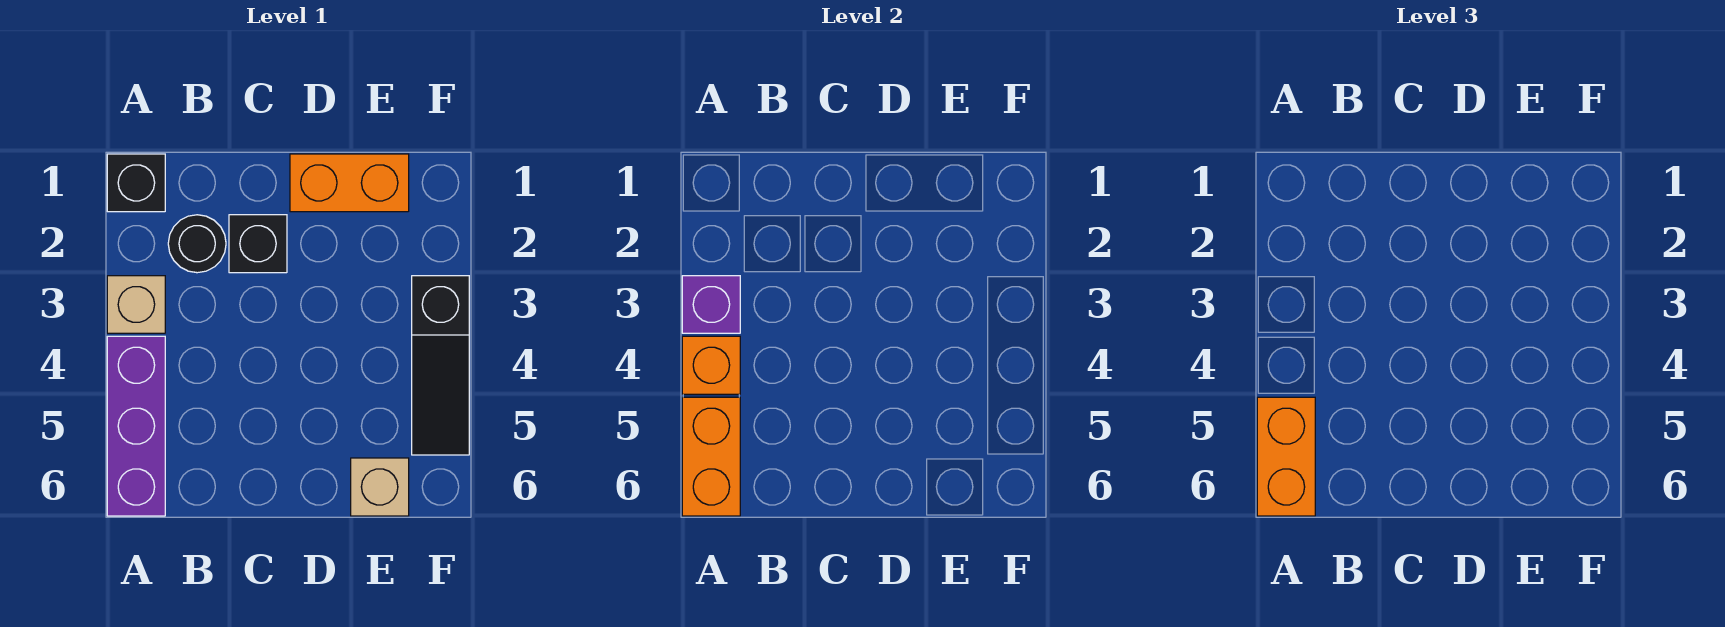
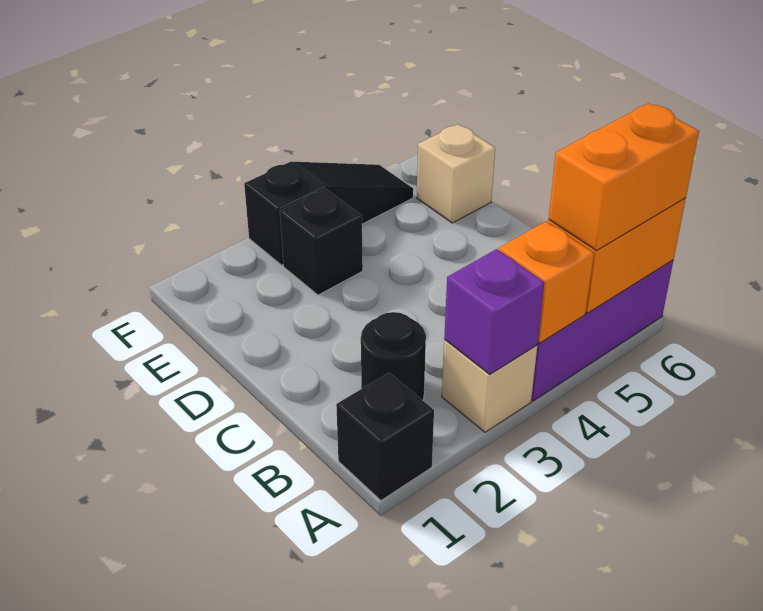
black 1x1 brick [229,215,287,273] -> black 1x1 brick moved to [280,189,363,295]
orange 1x2 brick [290,154,409,212] -> none

